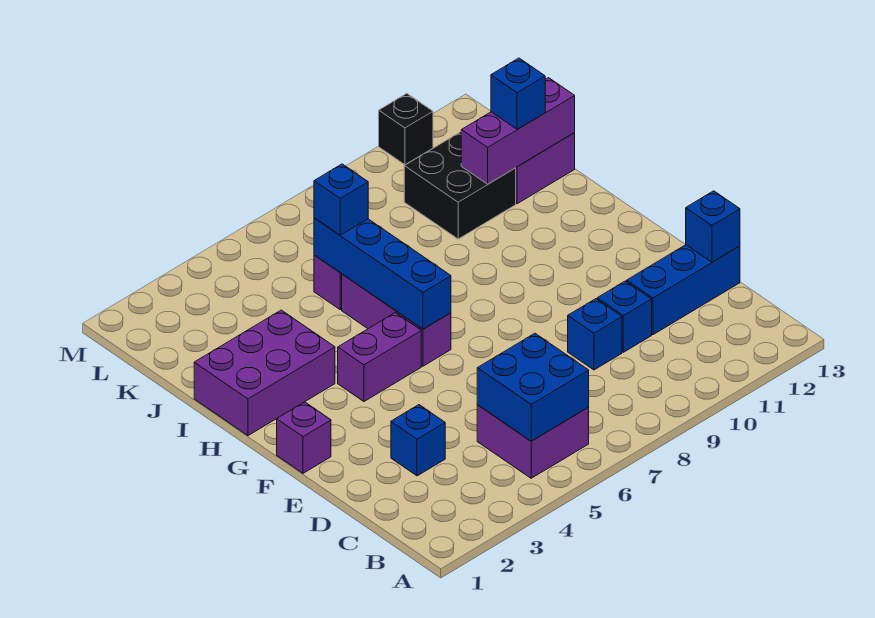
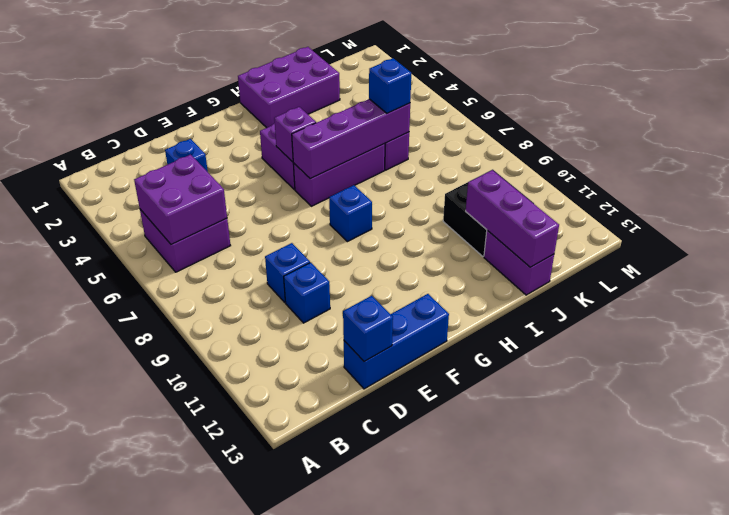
blue 2x2 brick [477,333,589,441] -> purple 2x2 brick [134,155,227,245]
blue 1x3 brick [627,245,740,335] -> blue 1x3 brick turned to [344,294,449,389]
purple 1x1 brick [277,402,331,473] -> purple 1x1 brick moved to [274,107,316,162]
blue 1x4 brick [314,218,451,329] -> purple 1x4 brick [292,99,410,179]
purple 2x3 brick [194,310,335,436] -> purple 2x3 brick turned to [238,47,340,128]
blue 1x1 brick [491,58,545,129] -> blue 1x1 brick moved to [329,185,372,242]
black 1x1 brick [379,94,433,165] -> none

